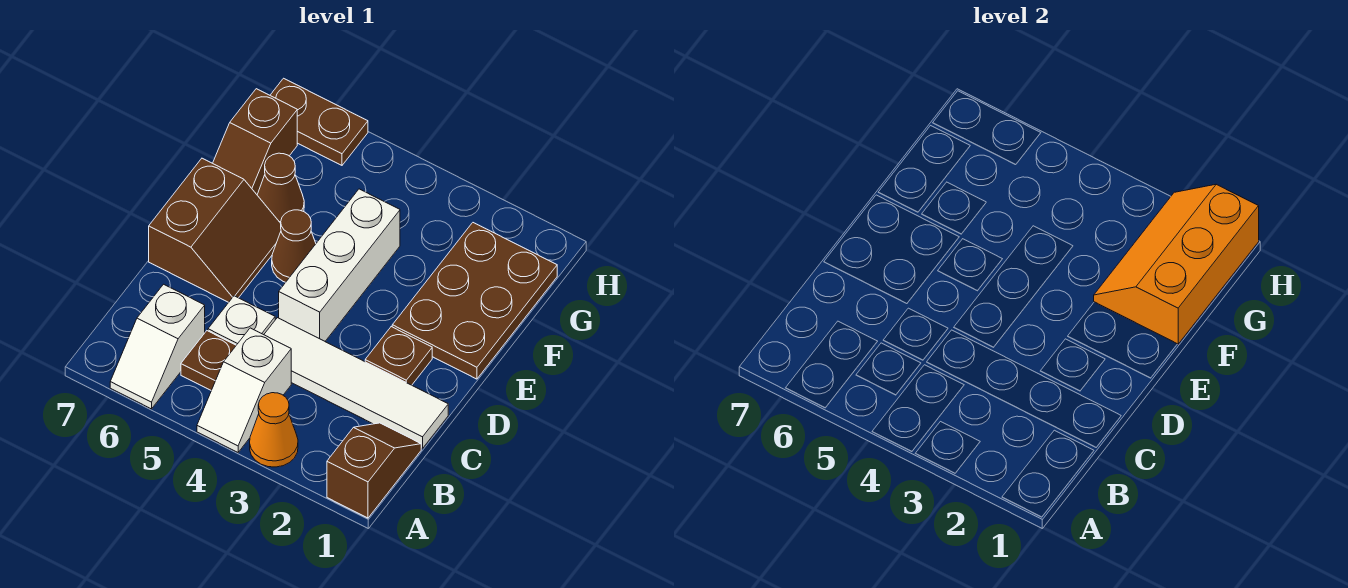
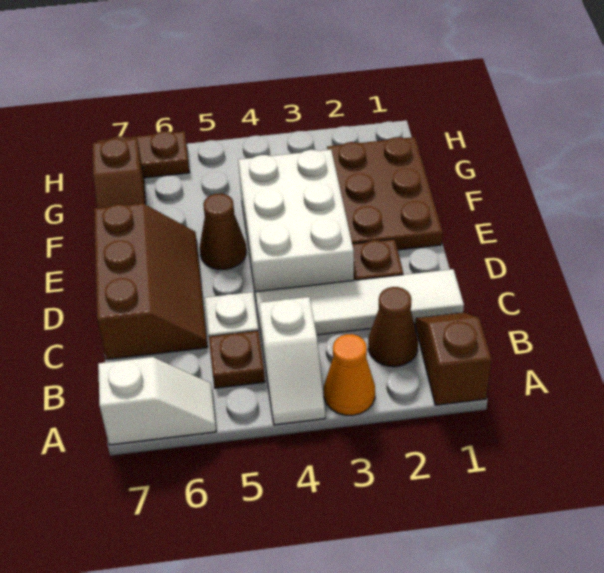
white 1x2 slope [110,284,205,409] -> white 1x2 slope turned to [98,357,216,445]
white 1x3 brick [279,189,400,341] -> white 2x3 brick [238,150,354,297]
brown 2x2 slope [149,158,281,302] -> brown 2x3 slope [94,203,208,360]
orange 2x3 slope [1094,184,1259,344] -> none
brown 1x1 cone [257,153,304,223] -> brown 1x1 cone moved to [368,287,418,367]

